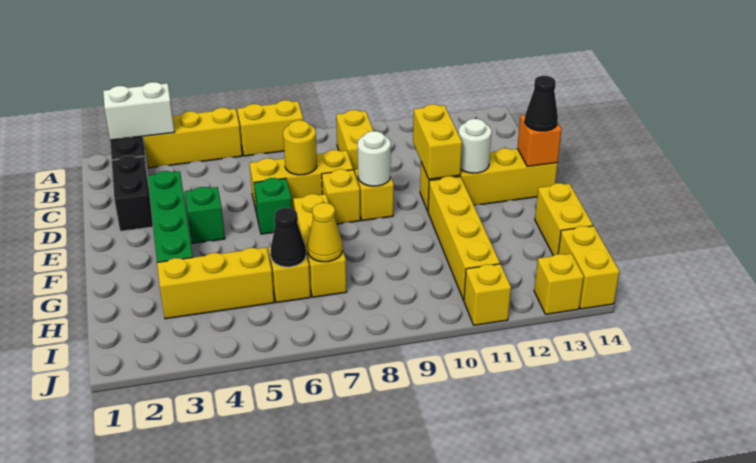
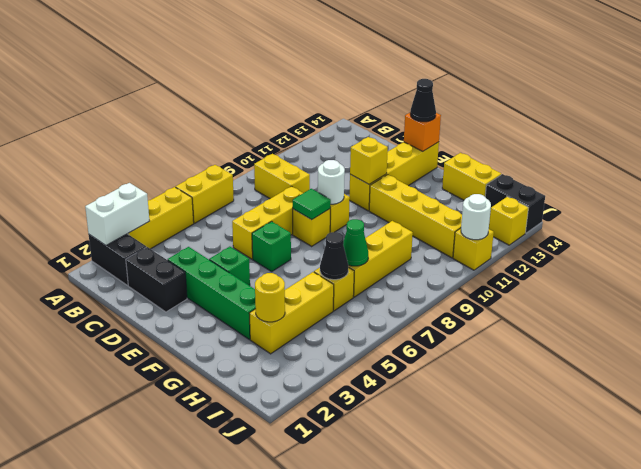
yellow 1x1 round brick [283,120,317,175] -> yellow 1x1 round brick moved to [255,273,285,322]
yellow 1x2 brick [413,104,462,179] -> yellow 1x1 brick [350,137,388,184]
none -> green 1x1 tile [293,189,331,220]
white 1x1 round brick [459,119,492,173] -> white 1x1 round brick moved to [461,194,491,240]
yellow 1x3 brick [293,194,347,297] -> yellow 1x3 brick turned to [348,221,413,297]
yellow 1x1 cone [307,203,343,262] -> green 1x1 cone [343,219,368,266]
yellow 1x2 brick [558,226,620,309] -> black 1x2 brick [485,174,545,233]

